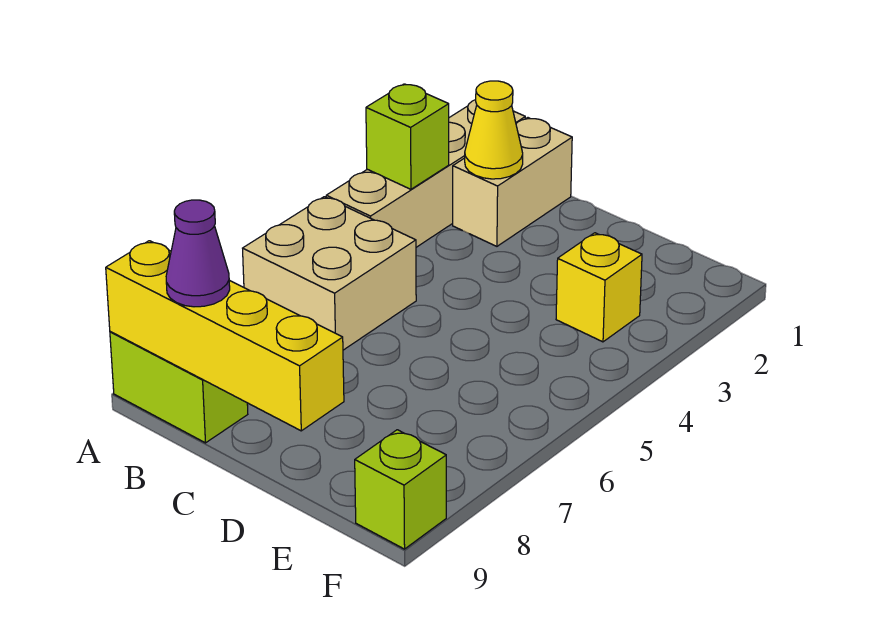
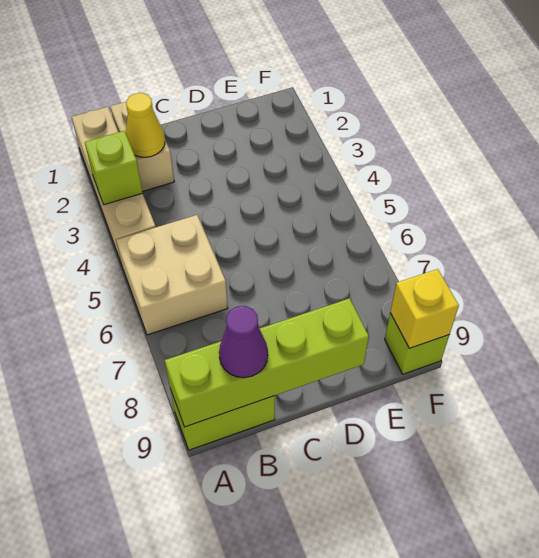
yellow 1x4 brick [106,241,344,431] -> lime 1x4 brick [165,298,369,427]
yellow 1x1 brick [556,233,642,342] -> yellow 1x1 brick moved to [390,269,459,348]

